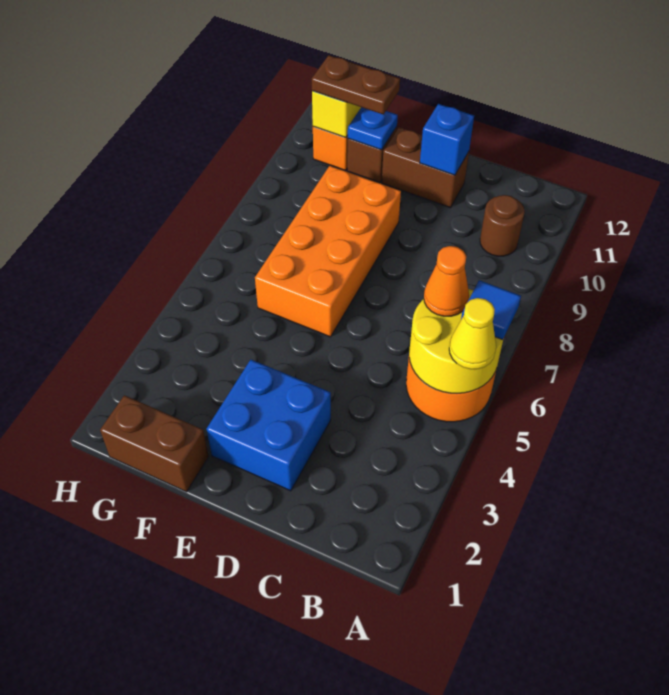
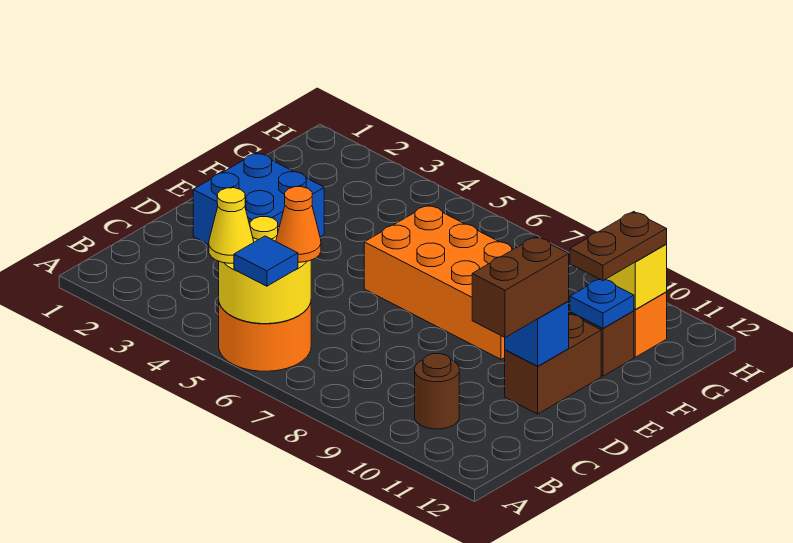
brown 1x2 brick [100,395,209,492] -> brown 1x2 brick moved to [472,237,569,338]

